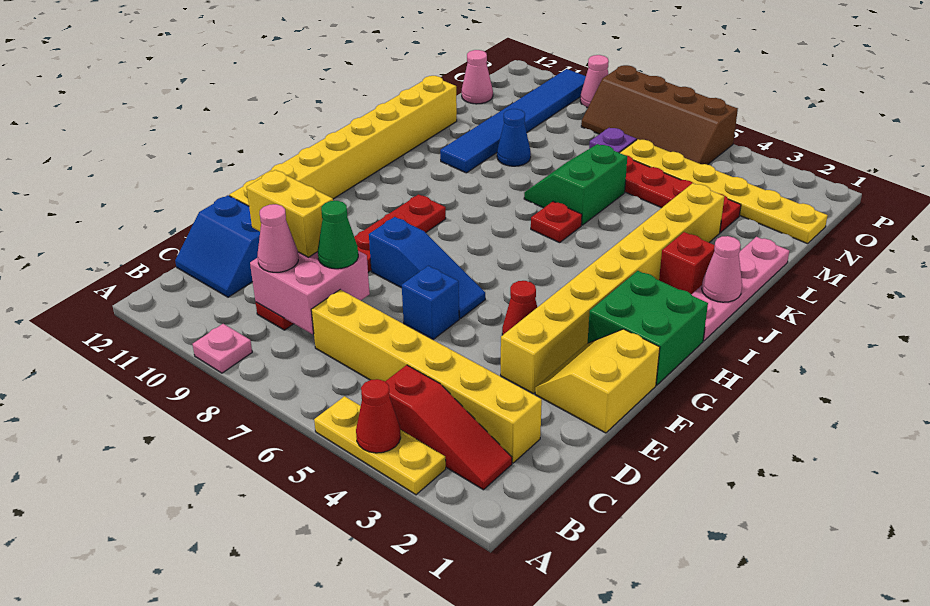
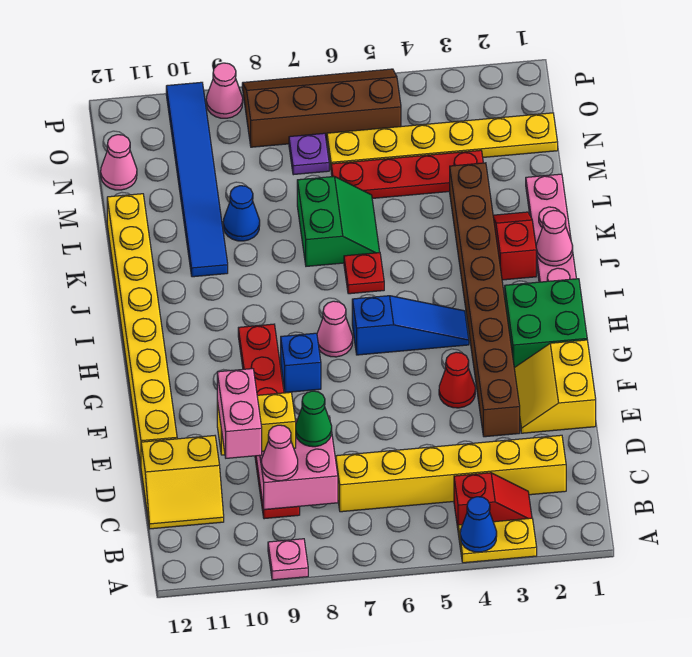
yellow 1x3 plate [314,396,446,495] -> yellow 1x2 plate [458,518,537,563]
red 1x1 cone [356,379,401,453] -> blue 1x1 cone [460,497,497,552]
red 1x3 slope [385,365,512,490] -> red 1x2 slope [454,473,532,528]
none -> pink 1x2 brick [217,369,262,458]
blue 2x2 slope [175,195,260,297] -> yellow 2x2 slope [141,436,224,529]
yellow 1x8 brick [501,183,724,394] -> brown 1x8 brick [450,163,520,437]
blue 1x1 brick [402,266,459,339] -> blue 1x1 brick moved to [281,333,321,393]
blue 1x3 slope [369,217,485,319] -> blue 1x3 slope moved to [352,296,469,355]
none -> pink 1x1 cone [317,301,353,357]
green 2x2 slope [524,144,627,225] -> green 2x2 slope turned to [297,176,380,266]
brown 2x4 slope [581,65,738,165] -> brown 2x4 slope turned to [242,69,401,147]

